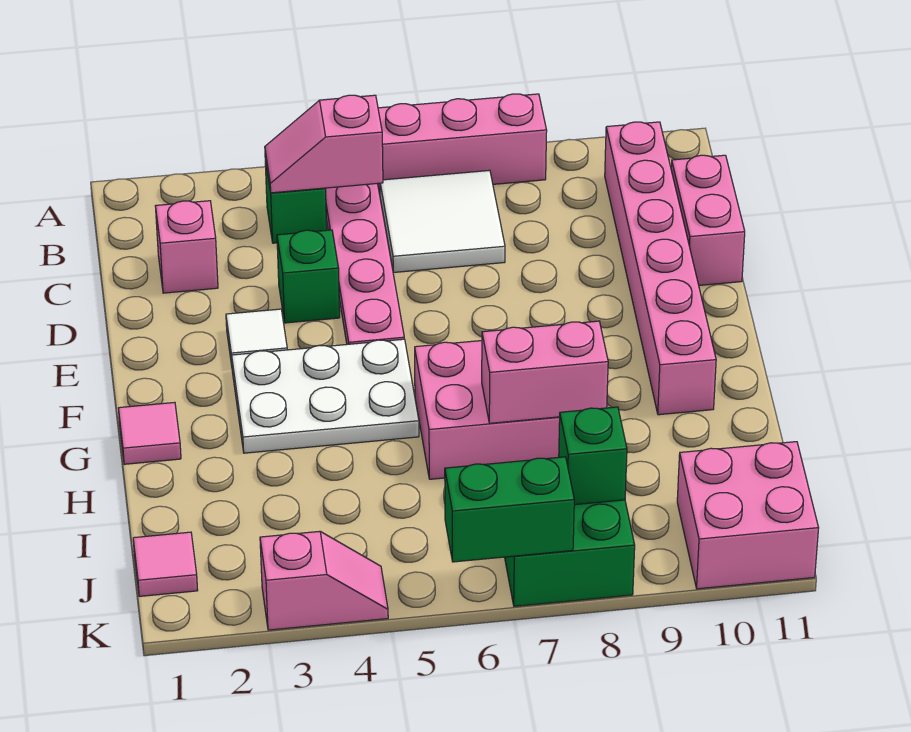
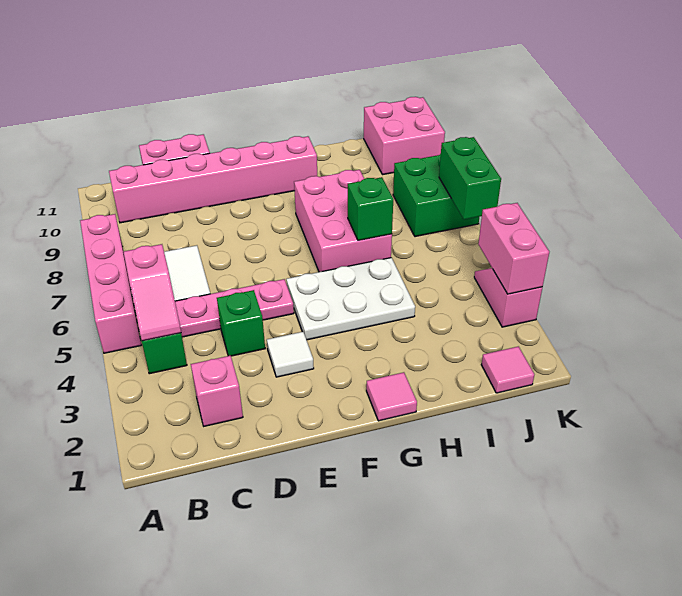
white 2x3 plate [232,339,419,453] -> white 2x3 plate turned to [286,258,415,340]
pink 1x2 brick [482,321,608,423] -> pink 1x2 brick moved to [478,203,549,294]
green 1x1 brick [559,407,627,505] -> green 1x1 brick moved to [348,177,393,240]

